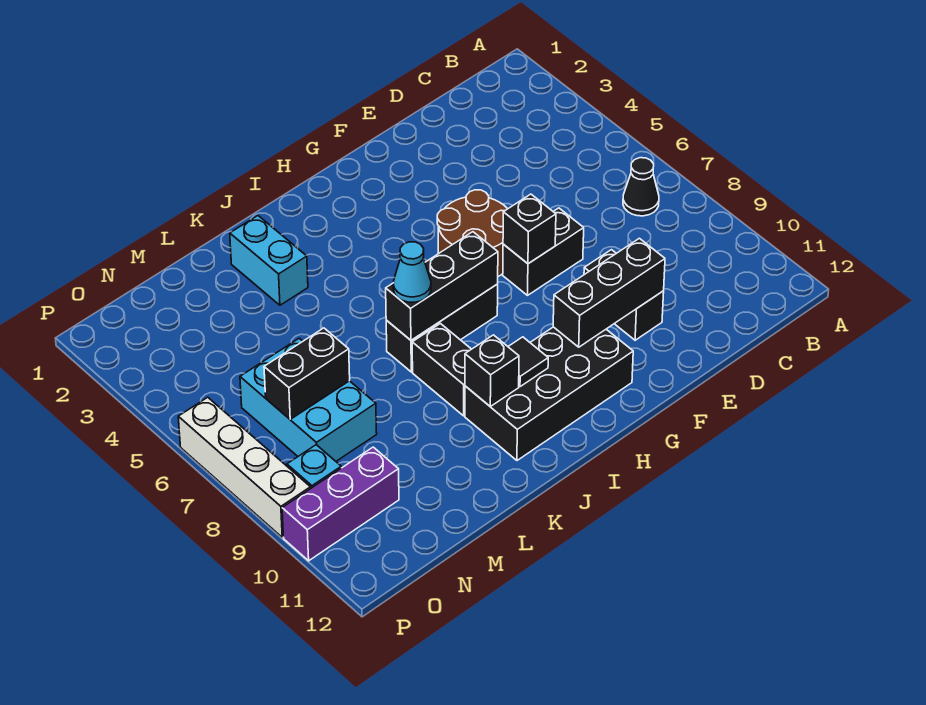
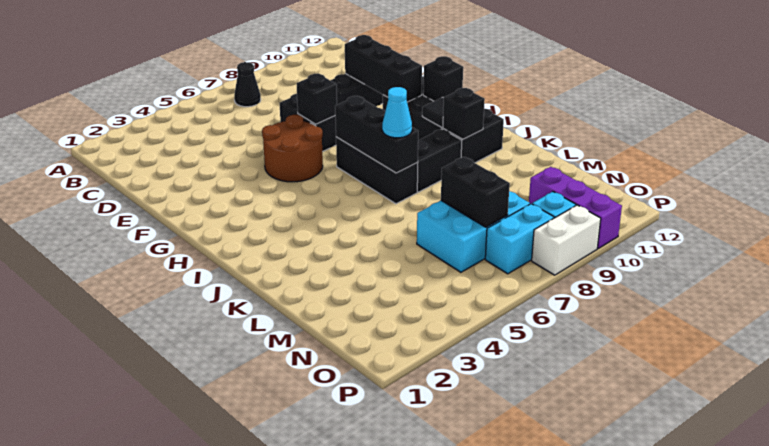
none -> black 1x1 brick [423,56,463,101]
cyan 1x2 brick [230,216,308,305] -> cyan 1x2 brick moved to [485,204,554,274]
white 1x4 brick [178,397,311,537] -> white 1x2 brick [532,205,601,275]

